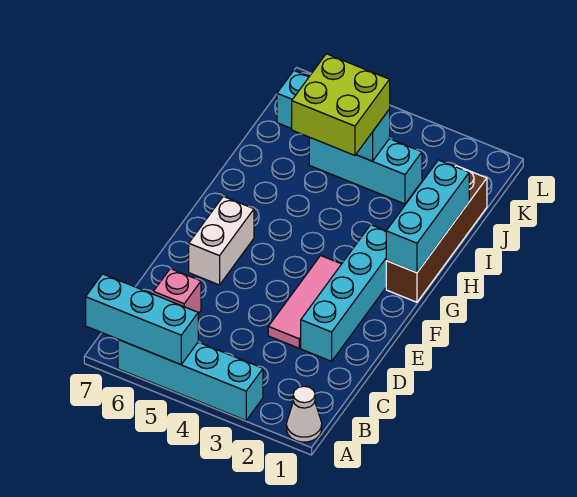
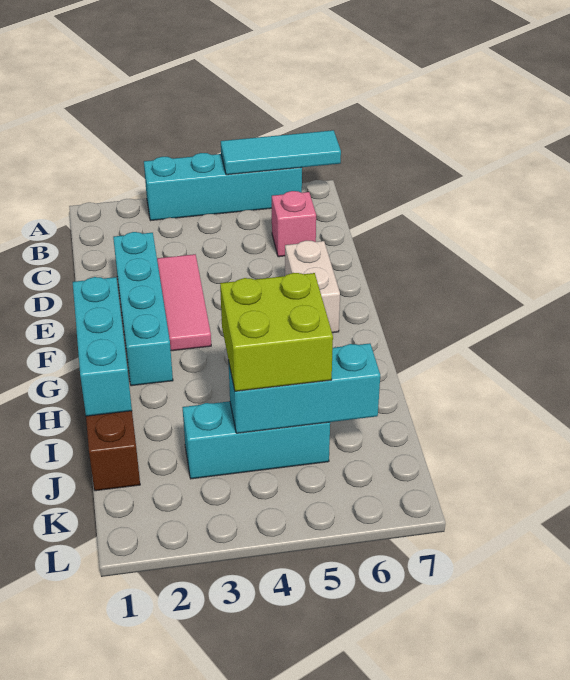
white 1x1 cone [287,386,322,442] -> none
cyan 1x3 brick [86,274,198,365] -> cyan 1x3 tile [221,130,341,175]

